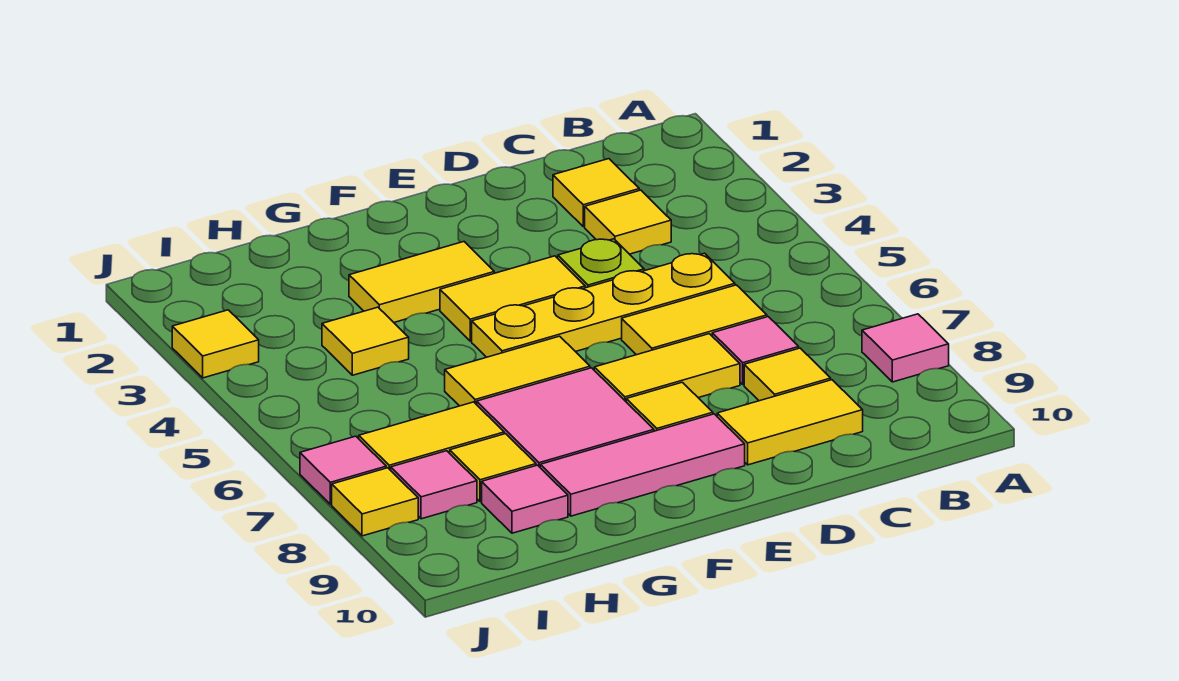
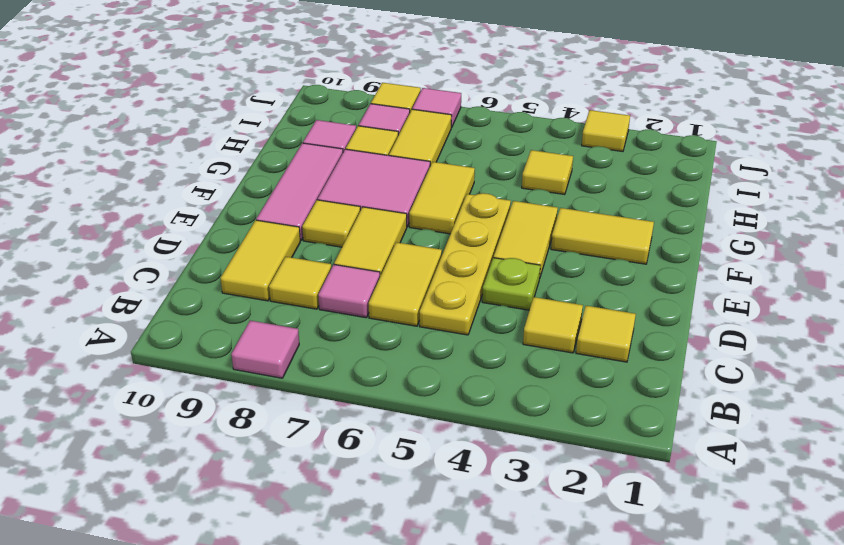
yellow 1x2 tile [349,242,494,322] -> yellow 1x2 tile turned to [551,208,654,264]

